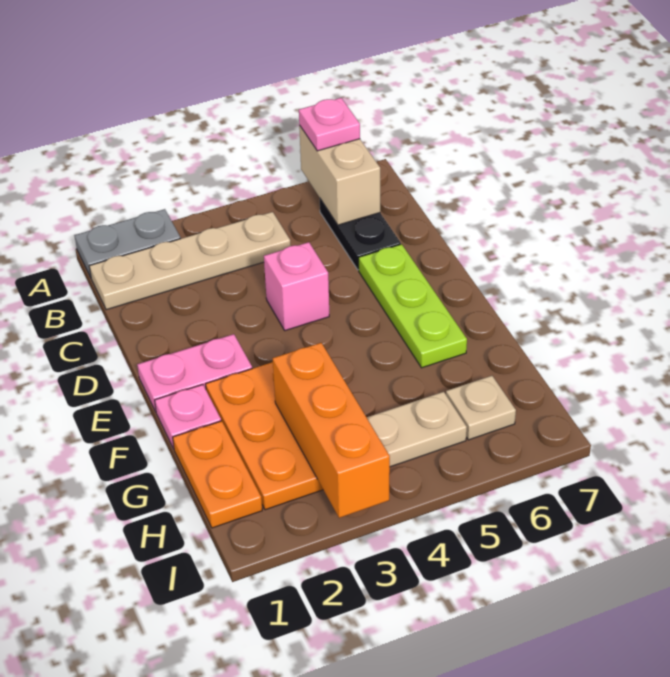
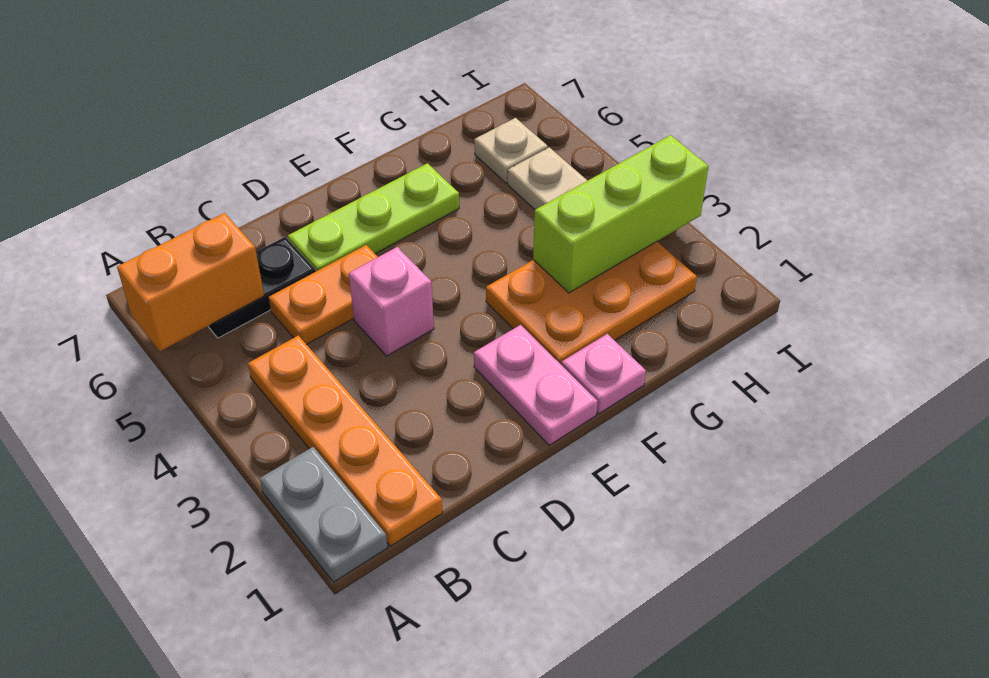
tan 1x2 brick [299,125,380,225] -> orange 1x2 brick [117,213,264,351]
pink 1x1 plate [299,98,360,151] -> none
tan 1x4 plate [89,212,291,310] -> orange 1x4 plate [248,335,443,546]
orange 1x2 plate [173,421,262,528] -> orange 1x2 plate moved to [269,245,378,345]
orange 1x3 brick [273,343,390,518] -> lime 1x3 brick [533,135,708,293]

